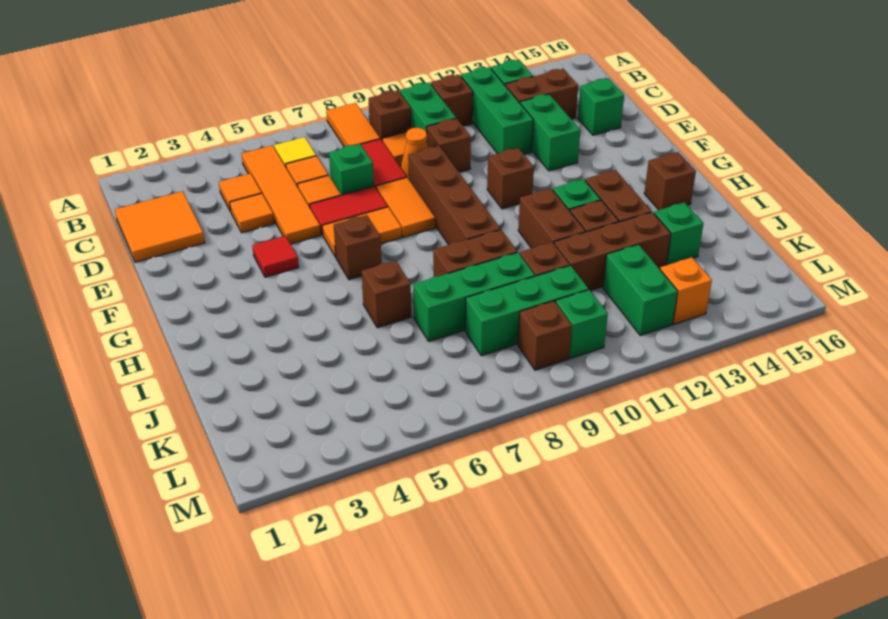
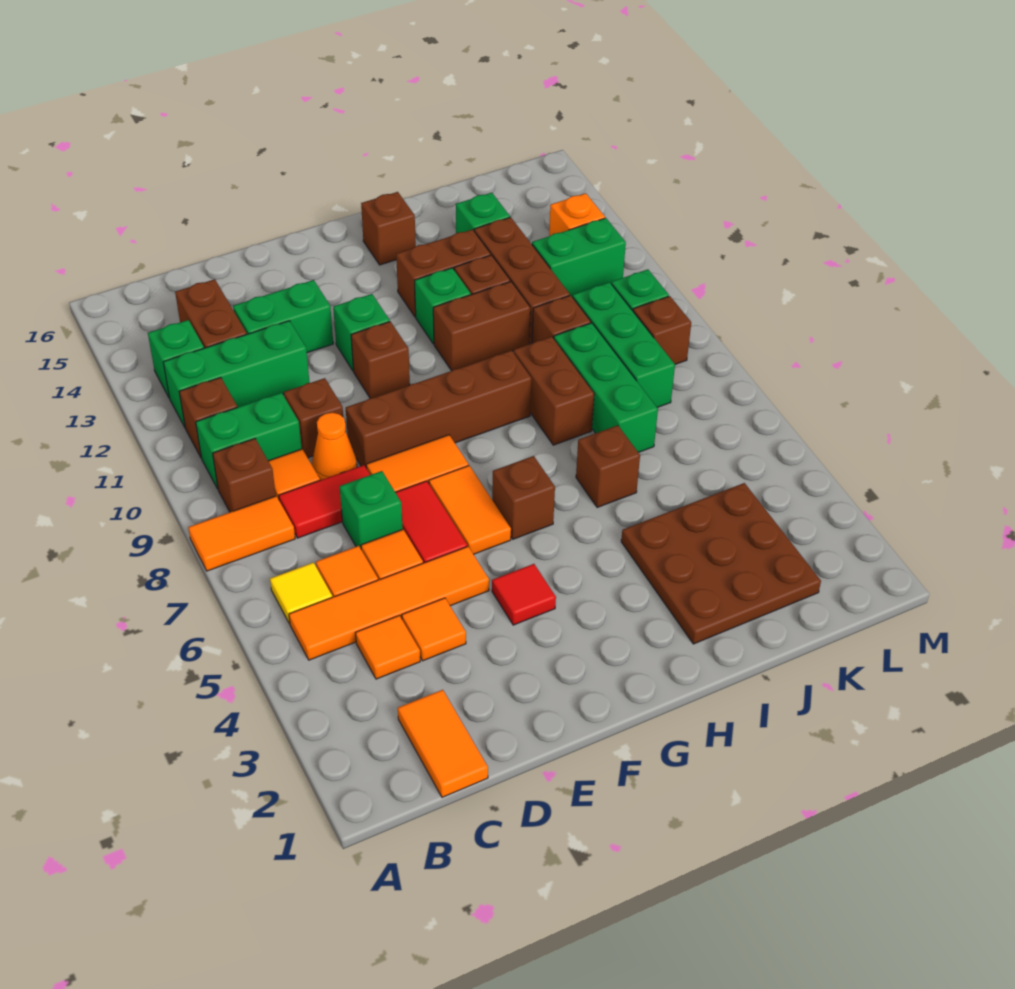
orange 2x2 tile [115,191,205,262] -> orange 1x2 tile [398,690,488,797]
green 1x1 brick [578,78,624,135] -> green 1x1 brick moved to [333,294,390,371]
none -> brown 3x3 plate [621,483,821,644]

